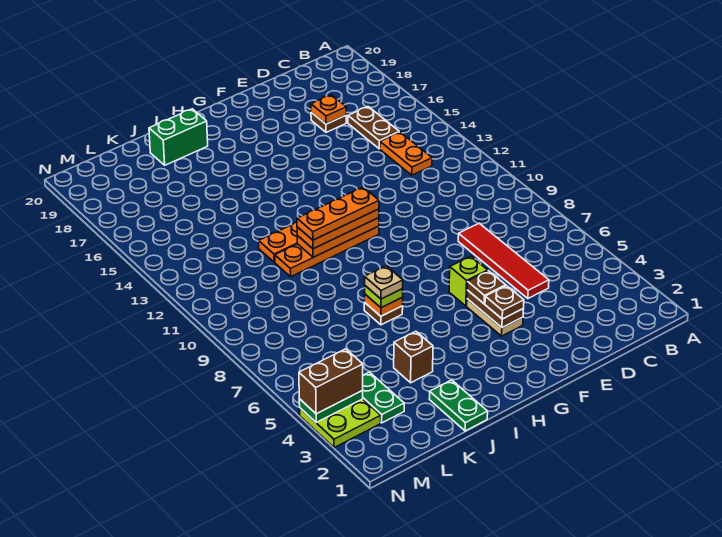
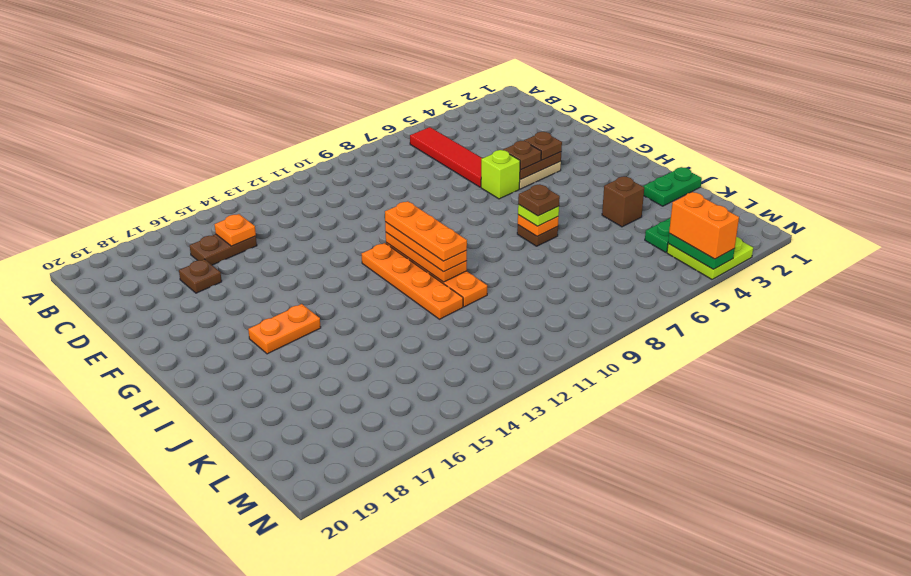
orange 1x2 plate [380,132,432,175] -> orange 1x2 plate moved to [248,304,321,354]
red 1x4 tile [458,223,549,298] -> red 1x4 tile turned to [410,127,482,187]
orange 1x1 plate [311,95,346,124] -> orange 1x1 plate moved to [214,214,256,246]
tan 1x1 plate [365,266,403,299] -> brown 1x1 plate [518,185,560,216]
green 1x2 brick [149,109,208,165] -> none
brown 1x2 brick [299,349,363,414] -> orange 1x2 brick [669,192,739,259]

